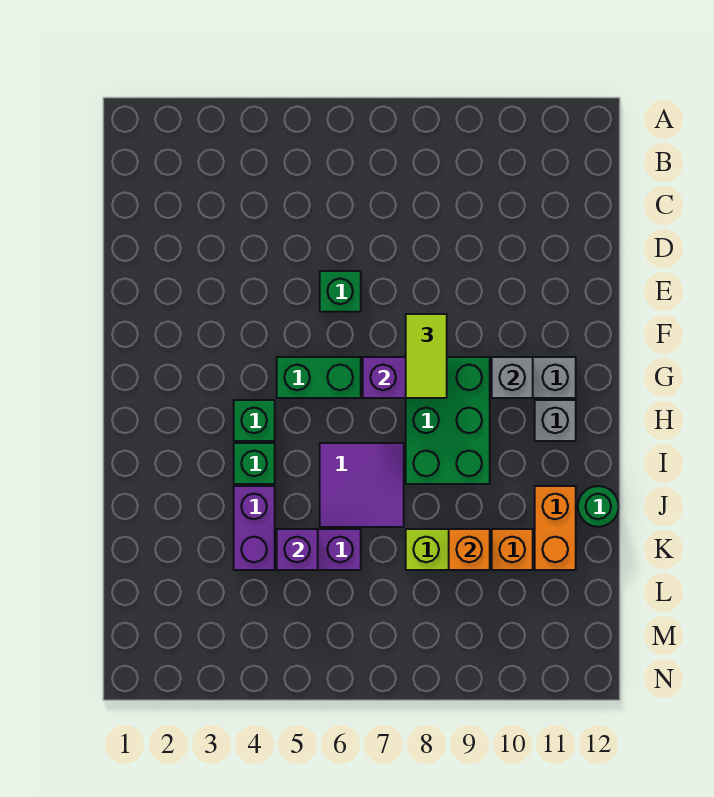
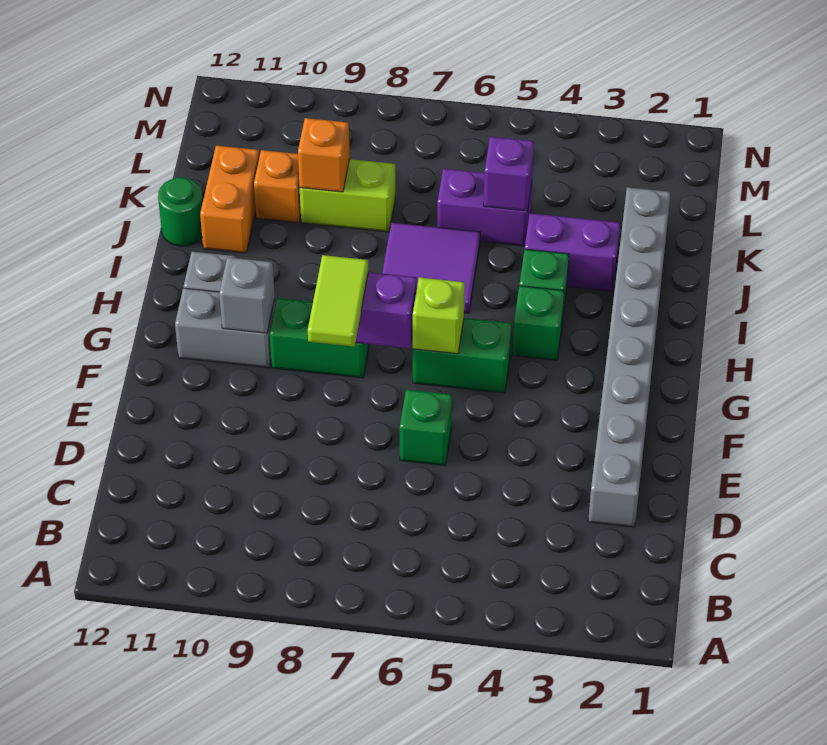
none -> grey 1x8 brick [588,187,671,527]
none -> lime 1x1 brick [413,277,465,354]
green 2x3 brick [406,357,490,484] -> green 1x2 brick [270,298,369,378]
purple 1x2 brick [234,486,275,570] -> purple 1x2 brick turned to [525,213,620,292]

